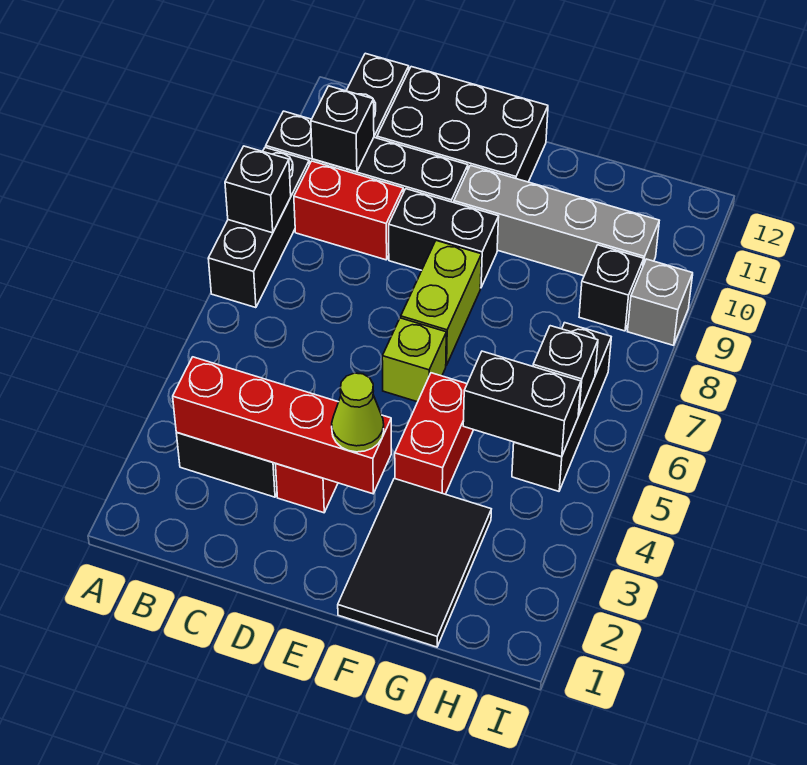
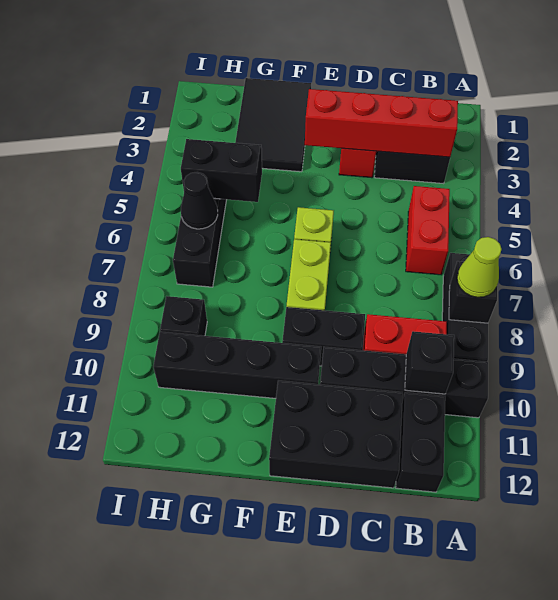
lime 1x1 cone [332,373,384,452] -> lime 1x1 cone moved to [457,237,502,297]
grey 1x4 brick [454,165,659,276] -> black 1x4 brick [153,332,321,398]
red 1x2 brick [395,373,473,494] -> red 1x2 brick moved to [406,186,450,275]
black 1x1 brick [533,326,598,415] -> black 1x1 cone [181,172,218,229]
grey 1x1 brick [627,259,693,345] -> none

